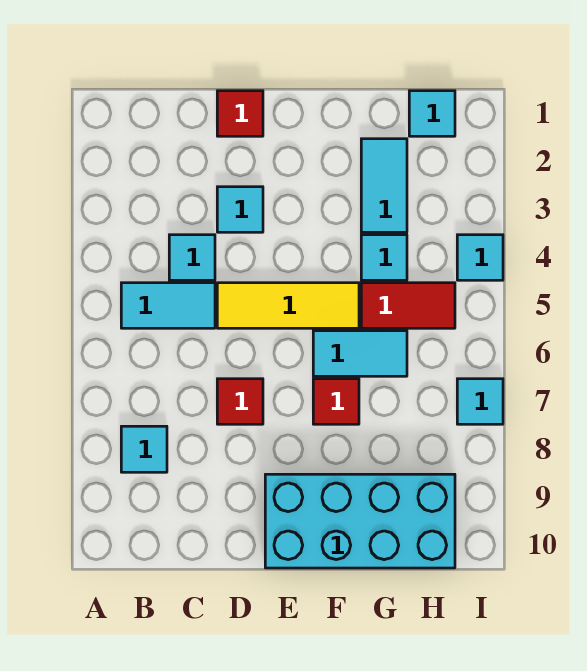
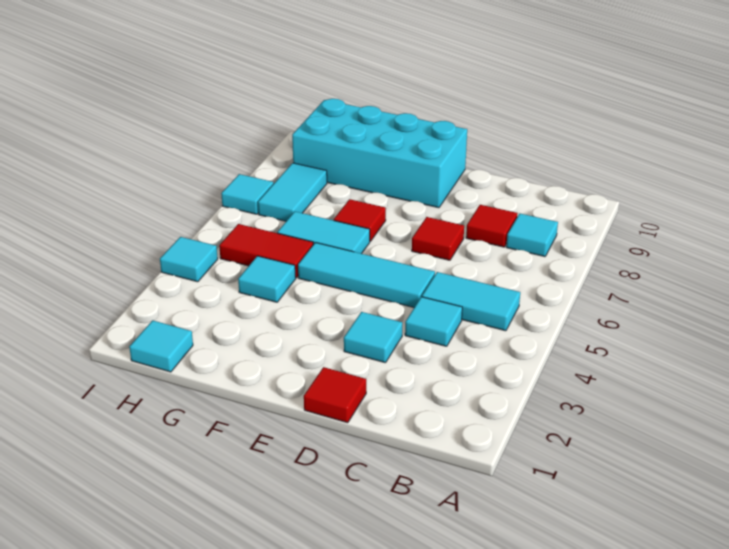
none -> red 1x1 tile [466,205,518,247]
yellow 1x3 tile [217,283,359,328] -> cyan 1x3 tile [298,243,435,307]
cyan 1x2 tile [361,139,407,232] -> cyan 1x2 tile moved to [258,163,327,221]

